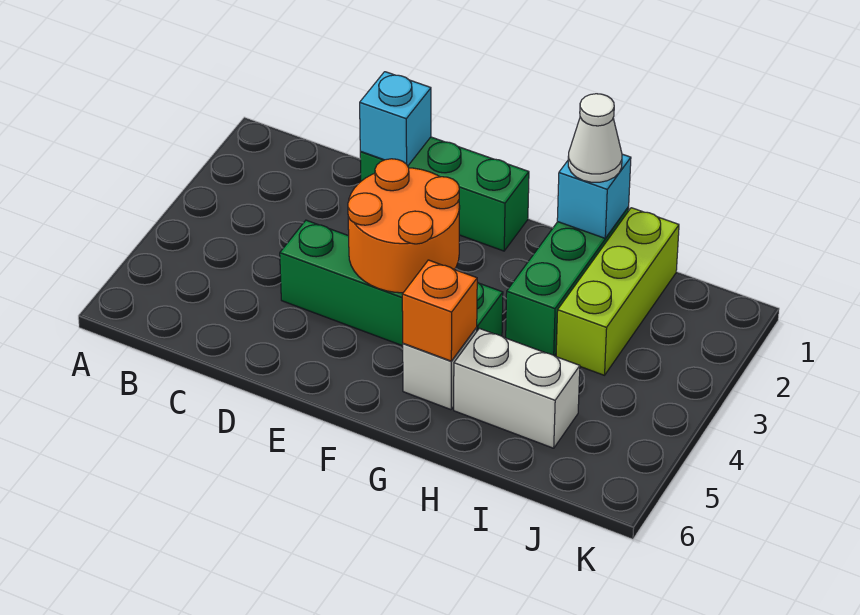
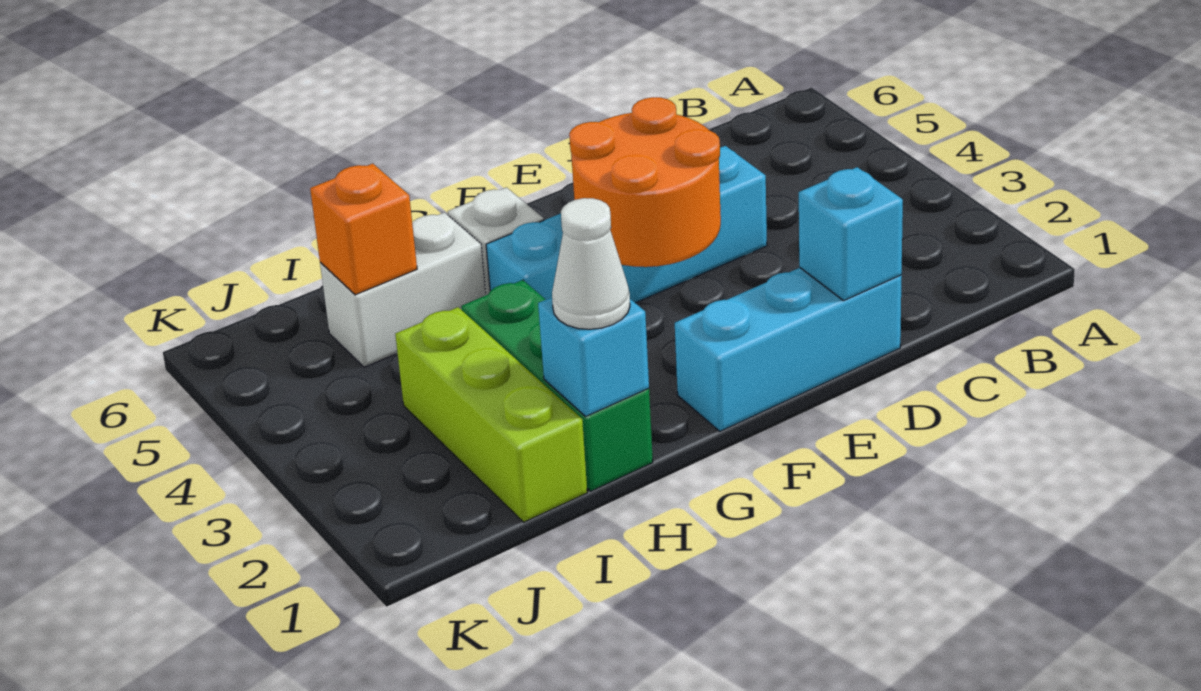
green 1x3 brick [360,137,529,251] -> cyan 1x3 brick [675,268,902,431]
green 1x4 brick [280,220,503,346] -> cyan 1x4 brick [486,146,767,303]
orange 1x1 brick [402,260,477,361] -> orange 1x1 brick moved to [310,164,417,295]

